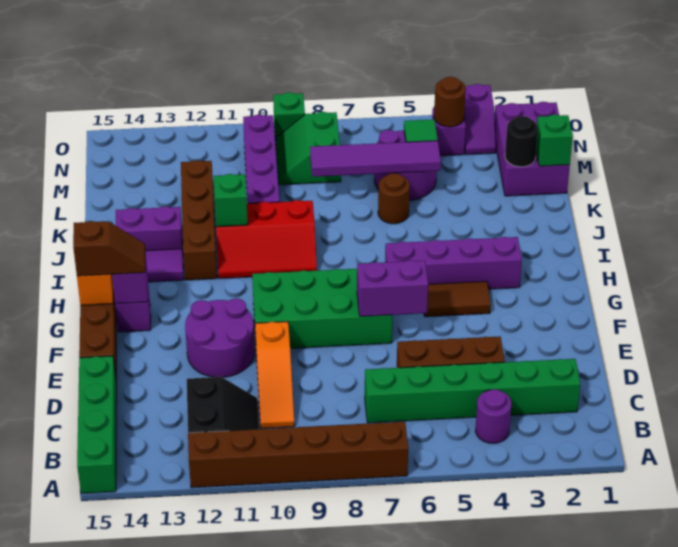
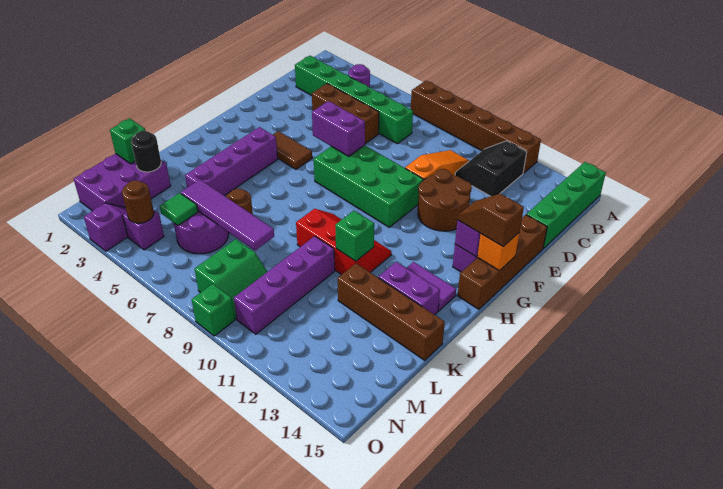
purple 2x2 round brick [185,298,255,377] -> brown 2x2 round brick [418,169,472,231]
purple 1x4 brick [385,237,522,289] -> purple 1x4 brick turned to [185,127,278,196]
brown 1x4 brick [181,160,217,280] -> brown 1x4 brick turned to [337,263,445,360]

